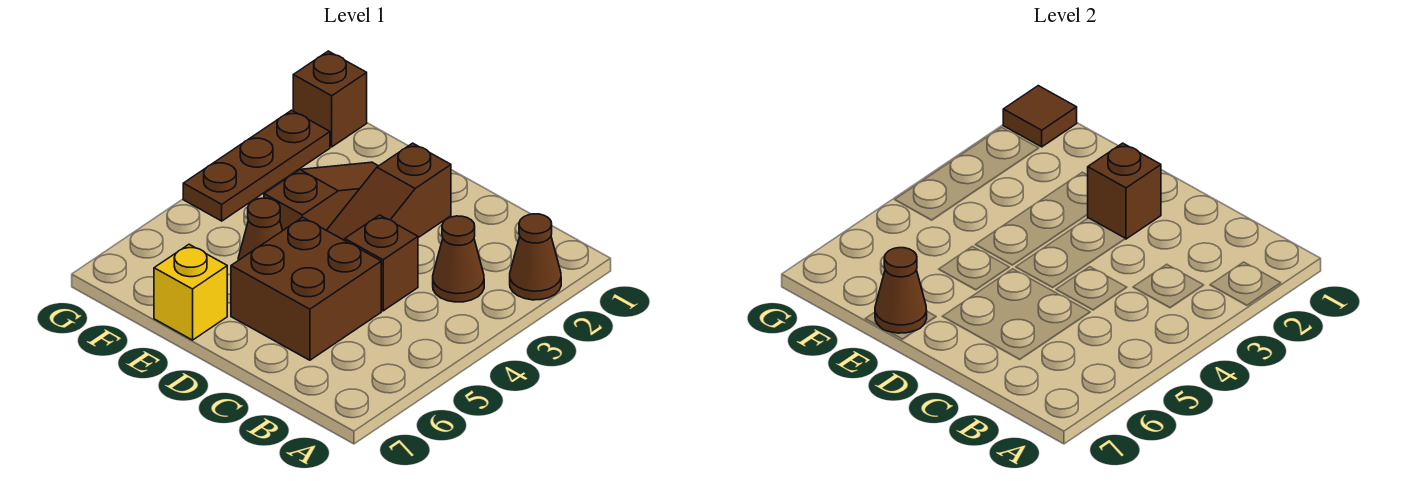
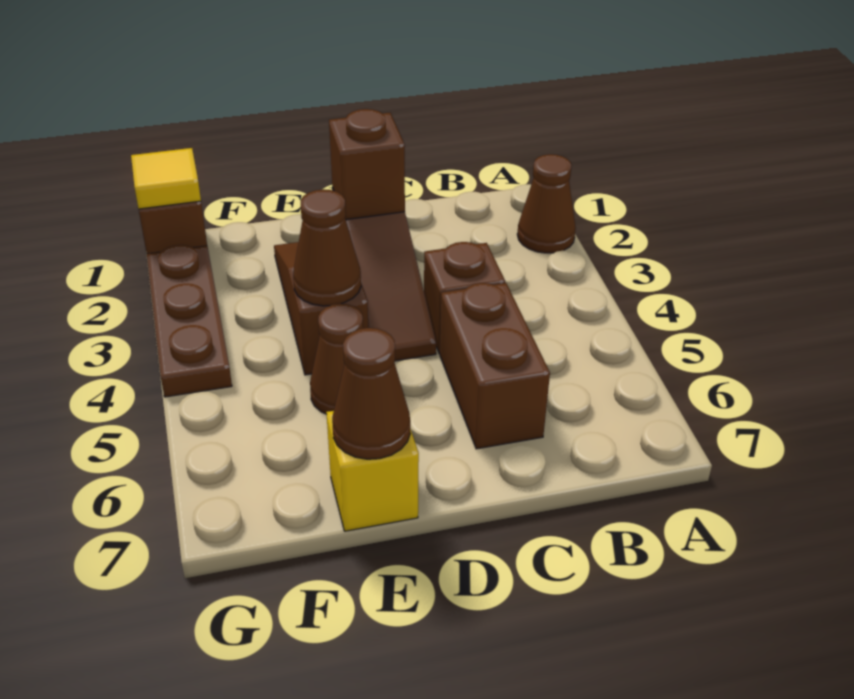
brown 1x1 cone [433,216,484,302] -> brown 1x1 cone moved to [293,189,361,306]
brown 2x2 brick [231,217,381,360] -> brown 1x2 brick [440,283,550,449]
brown 1x1 tile [1003,86,1077,147] -> yellow 1x1 tile [131,148,201,209]

